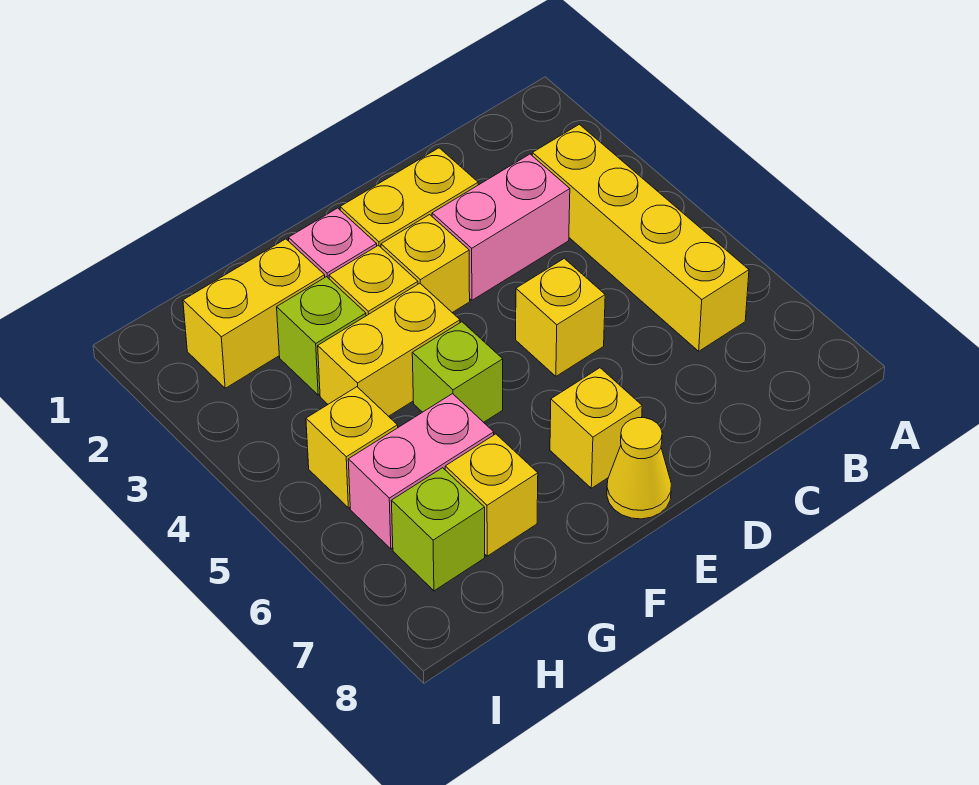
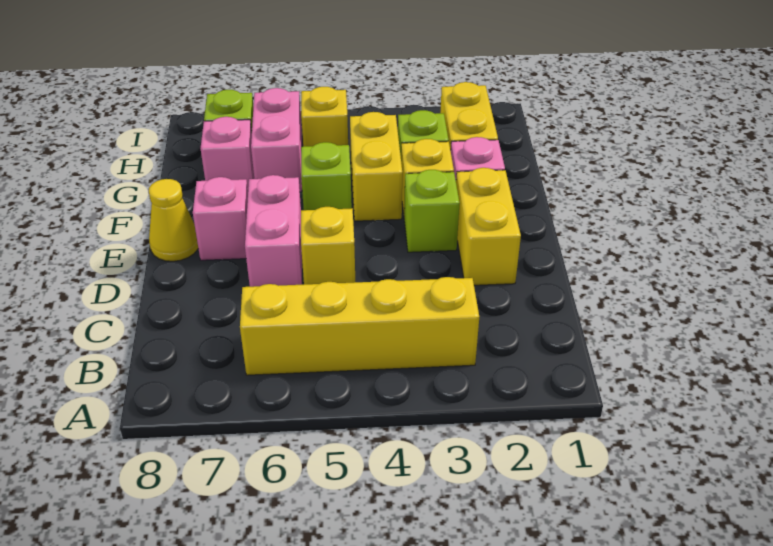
pink 1x2 brick [432,154,570,300] -> pink 1x2 brick moved to [245,175,302,287]
yellow 1x1 brick [381,215,470,313] -> lime 1x1 brick [404,170,460,252]
yellow 1x1 brick [550,368,642,488] -> pink 1x1 brick [193,177,248,260]
yellow 1x1 brick [445,434,538,556] -> pink 1x1 brick [201,117,254,188]

